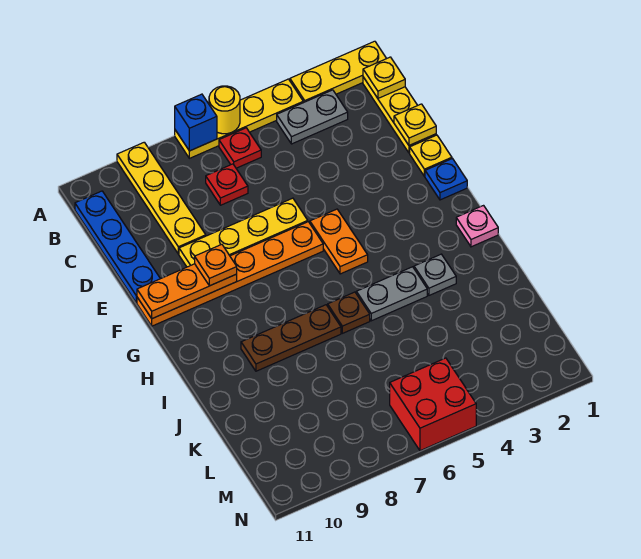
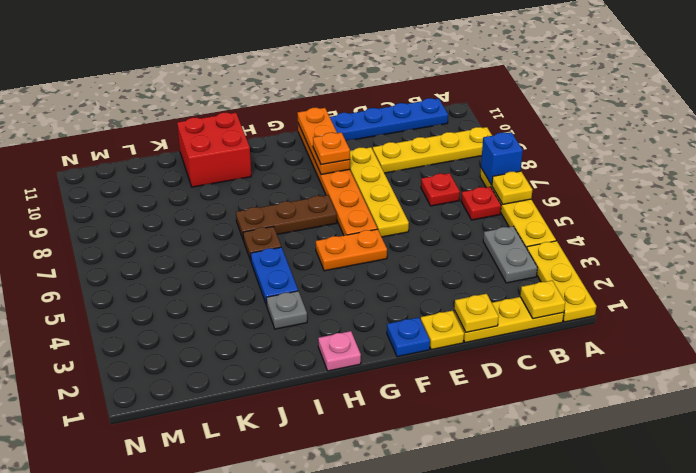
yellow 1x1 round brick [209,86,240,134] -> yellow 1x1 plate [492,171,532,204]
grey 1x2 plate [356,267,427,321] -> blue 1x2 plate [251,247,298,306]
brown 1x3 plate [241,305,341,371] -> brown 1x3 plate turned to [236,195,337,240]
red 2x2 brick [390,358,476,451] -> red 2x2 brick moved to [177,113,251,187]

